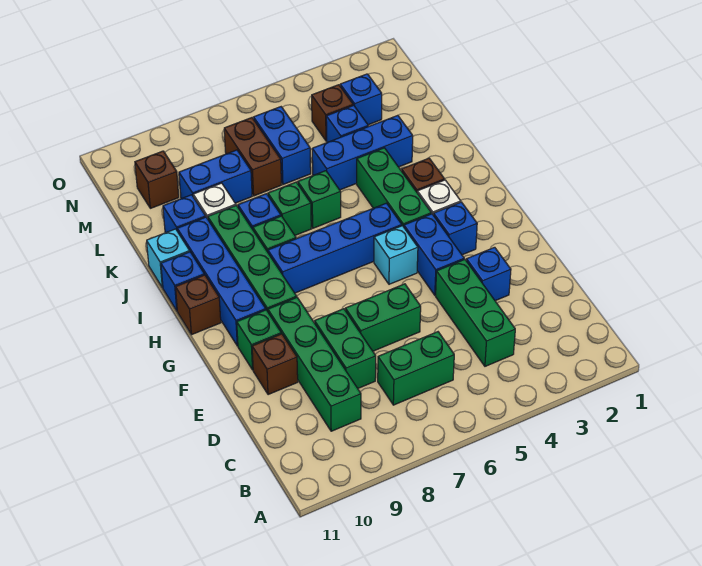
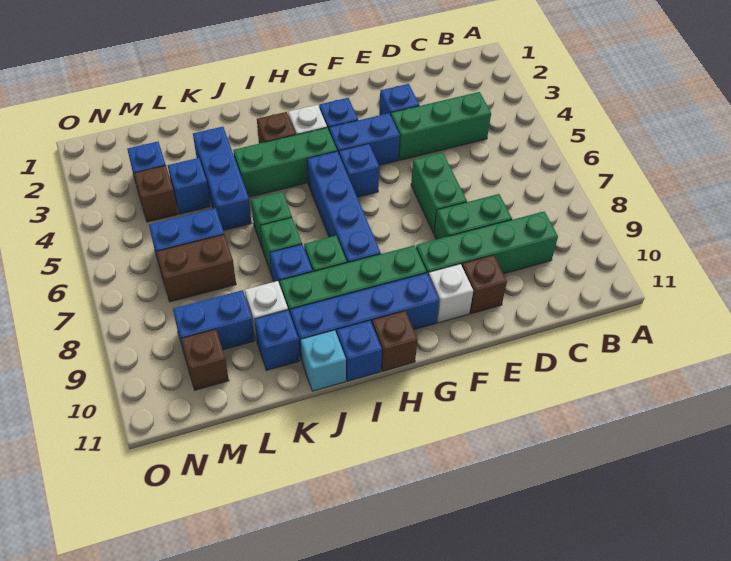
green 1x2 brick [378,332,454,405] -> none
green 1x1 brick [237,310,281,370] -> white 1x1 brick [428,264,473,323]
cyan 1x1 brick [374,226,418,284] -> blue 1x1 brick [339,144,379,197]
blue 1x2 brick [179,150,252,203] -> blue 1x2 brick turned to [173,290,255,355]

